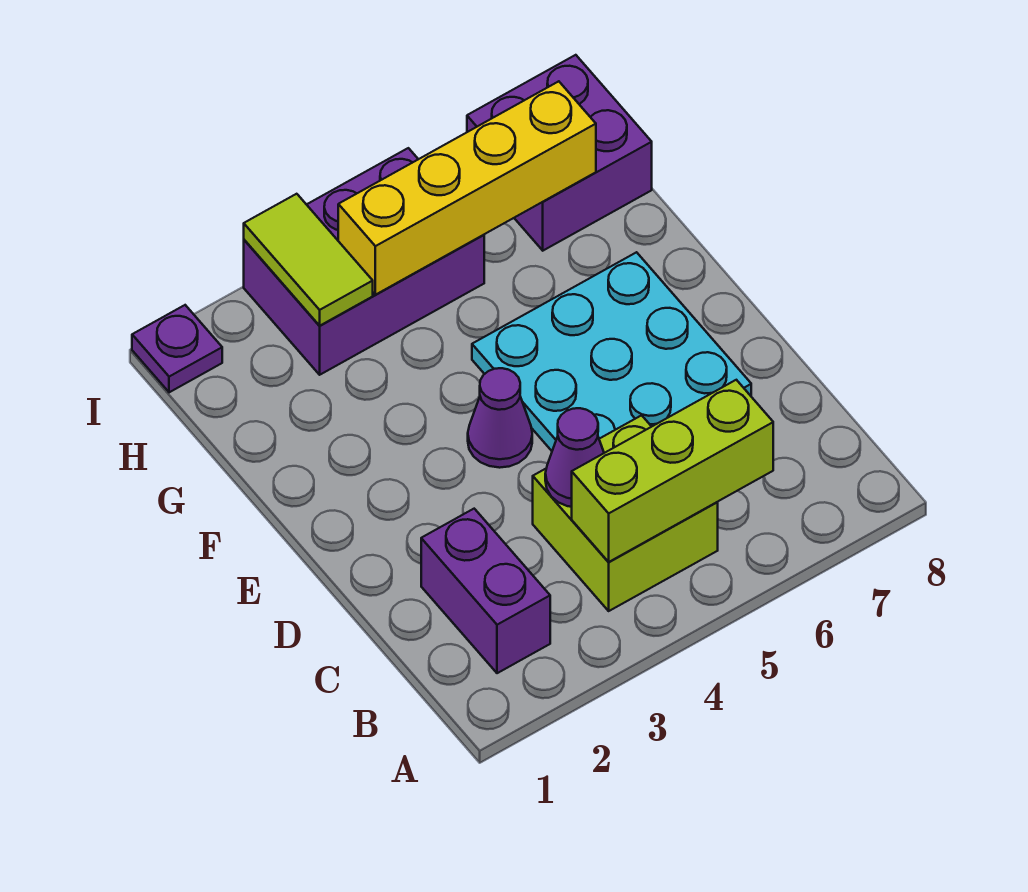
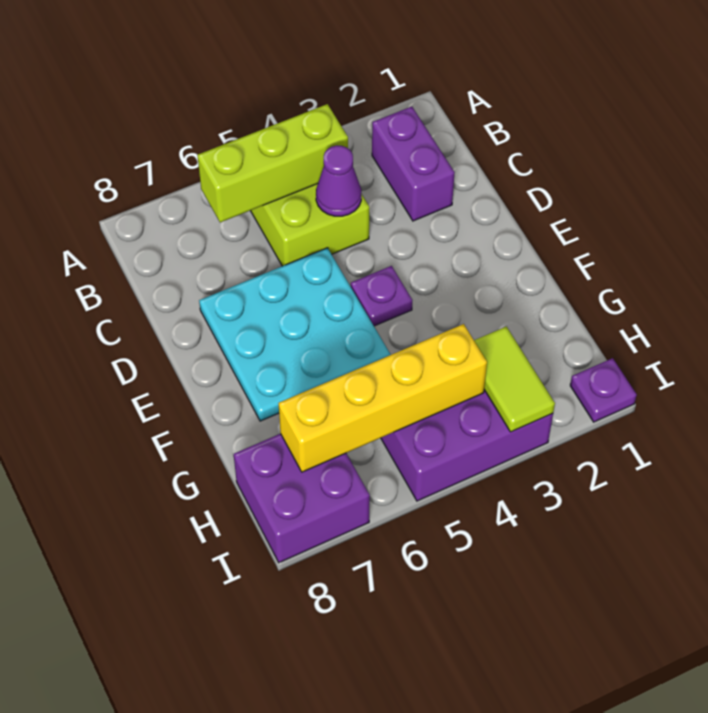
purple 1x1 cone [468,368,532,468] -> purple 1x1 plate [351,266,412,326]

